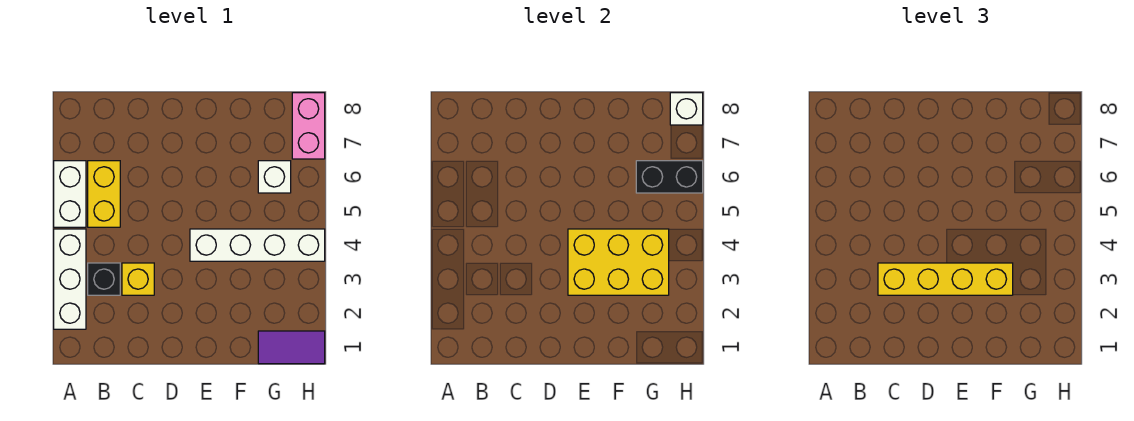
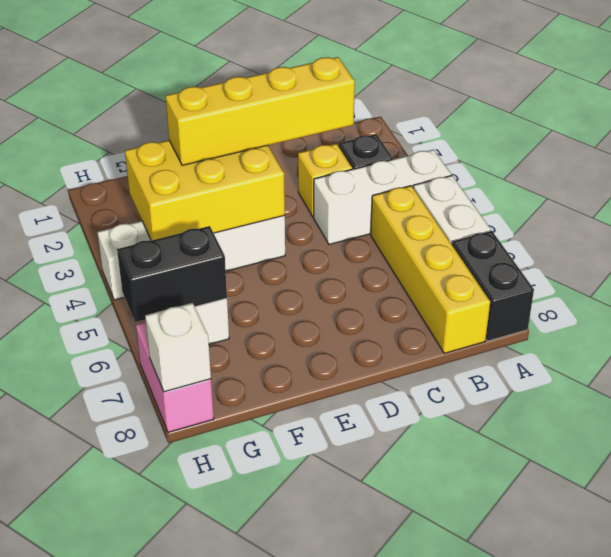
white 1x3 brick [54,229,86,329] -> white 1x3 brick turned to [314,150,451,244]
none -> black 1x2 brick [452,231,534,341]
yellow 1x2 brick [88,161,120,227] -> yellow 1x4 brick [371,186,490,353]
purple 1x2 tile [258,331,325,364] -> none

